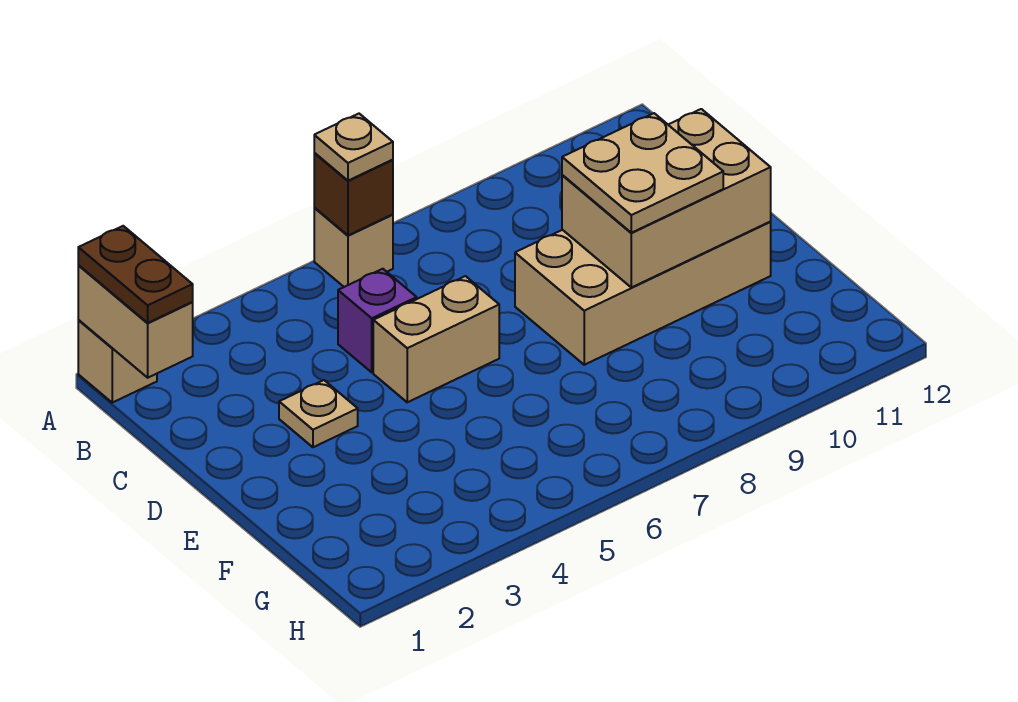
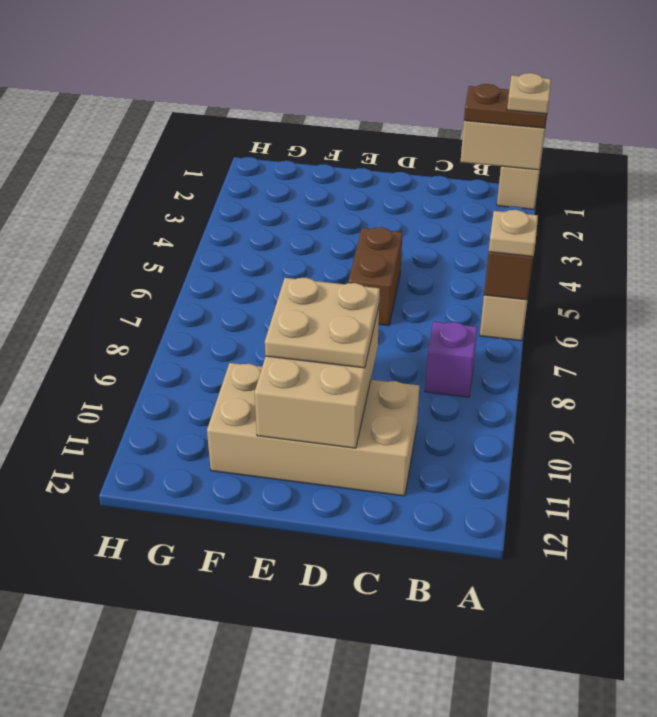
purple 1x1 brick [338,269,417,372] -> purple 1x1 brick moved to [425,322,477,397]
tan 1x1 plate [279,380,358,447] -> tan 1x1 plate moved to [507,73,551,114]
tan 1x2 brick [373,276,499,402] -> brown 1x2 brick [348,227,402,326]
tan 2x4 brick [515,222,771,365] -> tan 2x4 brick turned to [207,363,419,496]

